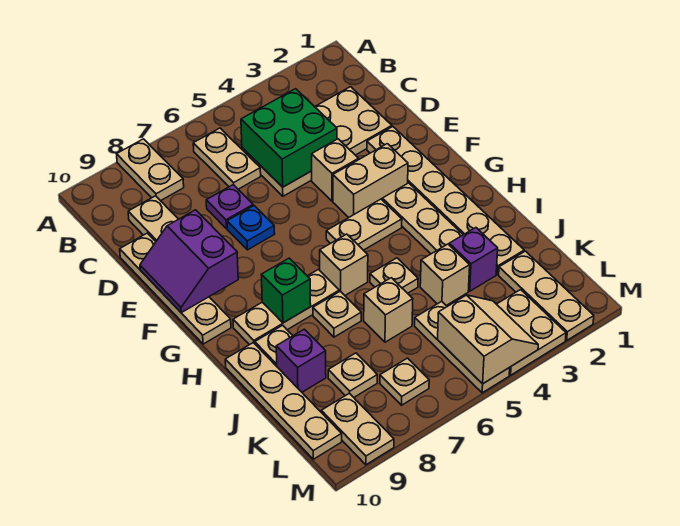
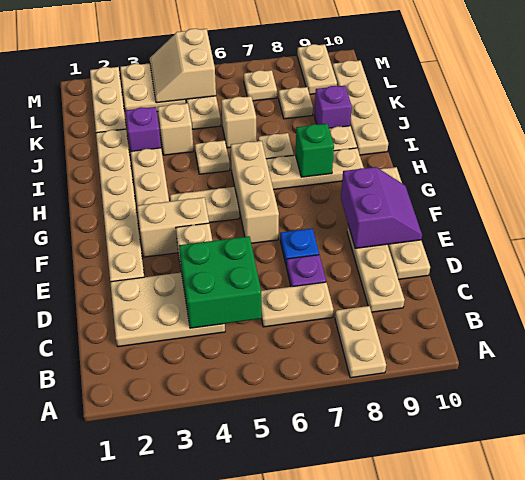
tan 1x2 plate [193,128,261,189] -> tan 1x2 plate turned to [261,282,333,327]
tan 2x4 plate [242,87,392,196] -> tan 2x3 plate [110,272,225,347]
tan 1x1 brick [320,234,368,295] -> tan 1x3 brick [231,141,279,243]

